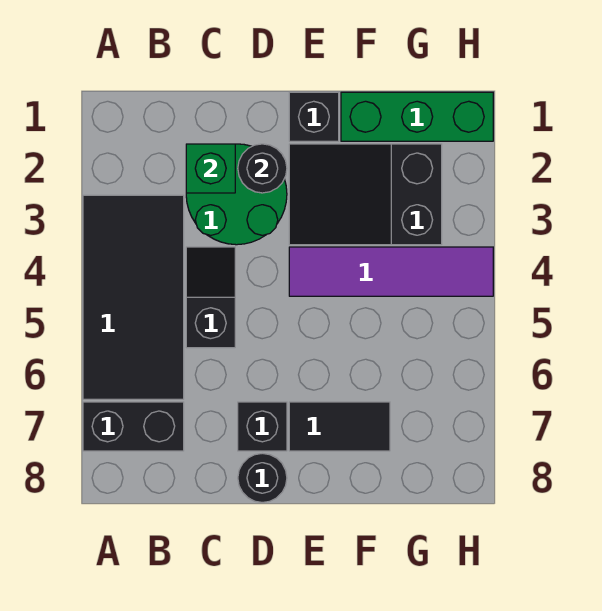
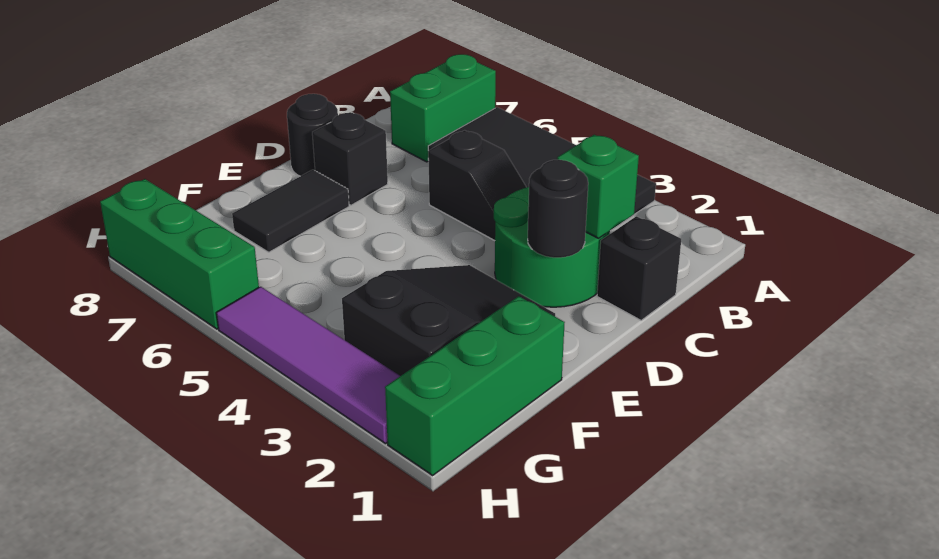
black 1x2 brick [83,402,184,451] -> green 1x2 brick [390,54,496,162]
black 1x1 brick [289,92,339,141] -> black 1x1 brick moved to [597,216,681,320]
purple 1x4 tile [289,247,493,296] -> purple 1x4 tile turned to [217,287,400,444]
none -> green 1x3 brick [100,179,259,329]

